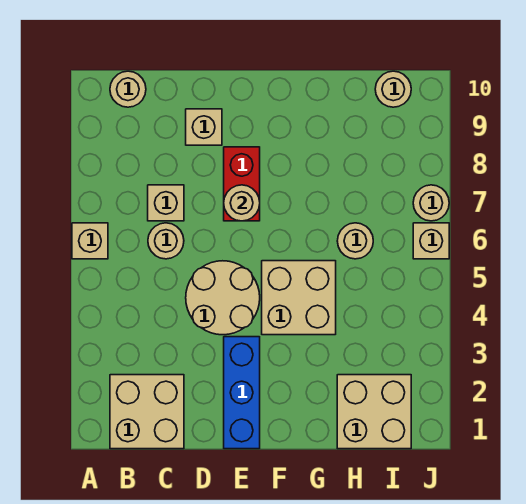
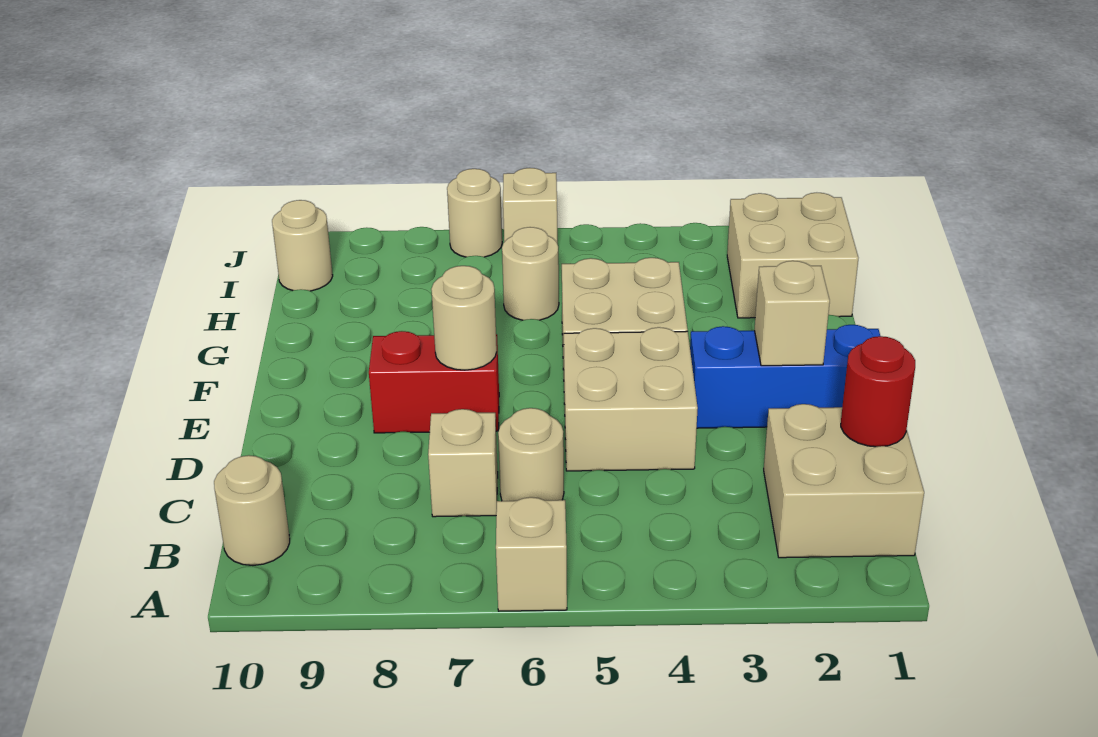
none -> red 1x1 round brick [841,336,915,447]
tan 2x2 round brick [186,261,260,335] -> tan 2x2 brick [564,327,698,471]
tan 1x1 brick [186,109,222,145] -> tan 1x1 brick moved to [754,261,830,366]

